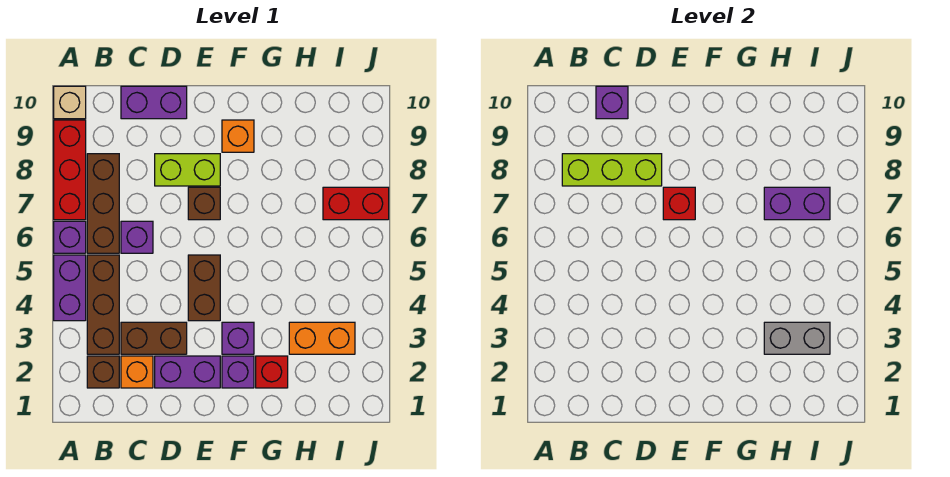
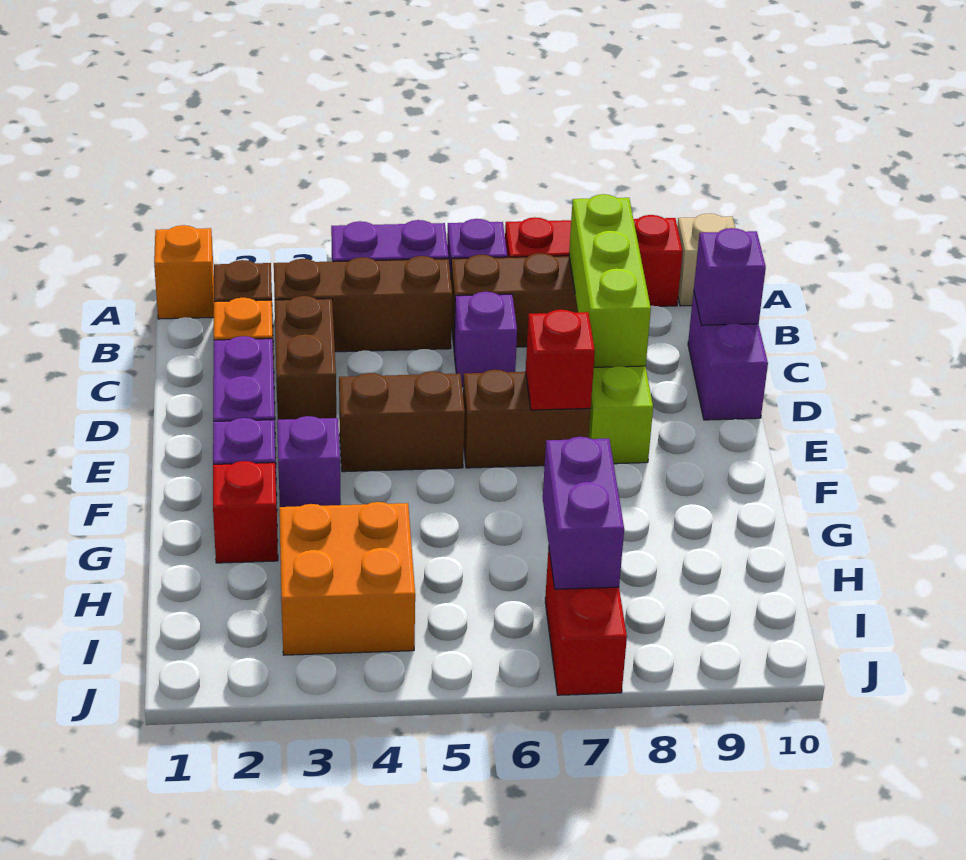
brown 1x1 brick [188,187,220,220] -> brown 1x2 brick [463,370,591,468]
orange 1x1 brick [222,120,254,152] -> orange 1x1 brick moved to [154,225,214,319]
orange 1x2 brick [289,322,355,354] -> orange 2x2 brick [279,502,415,655]
grey 1x2 brick [764,322,830,354] -> none

